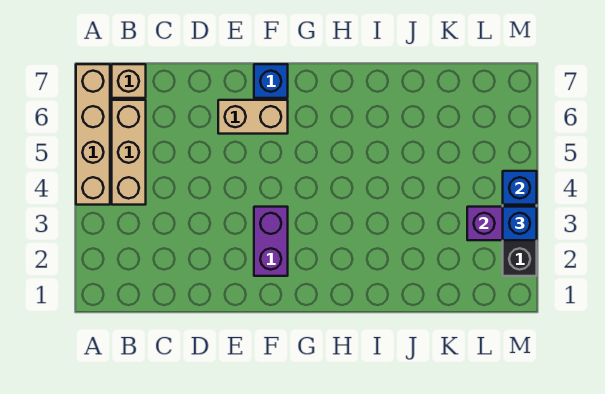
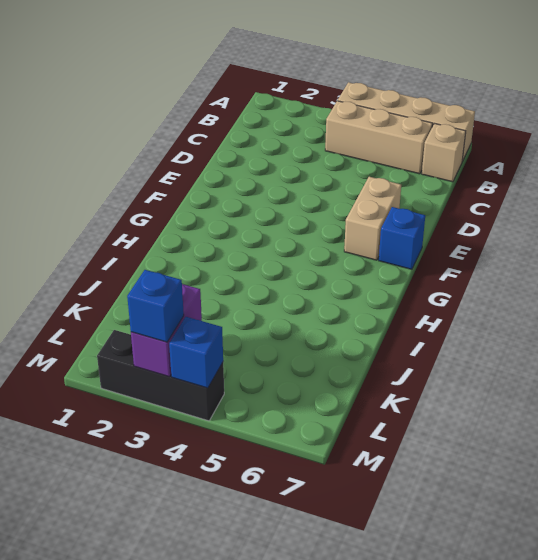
purple 1x2 brick [254,207,288,276] -> none

